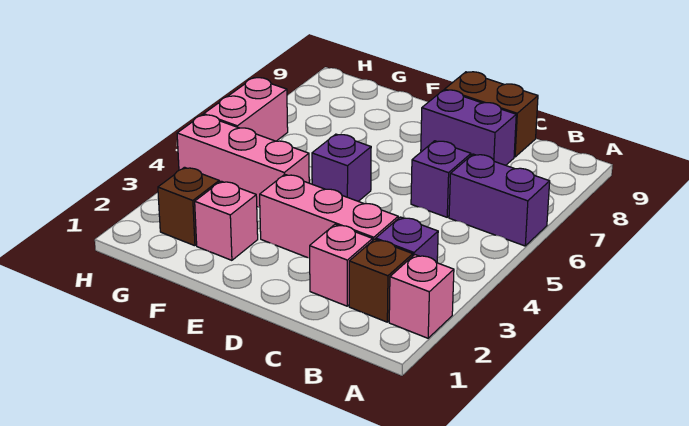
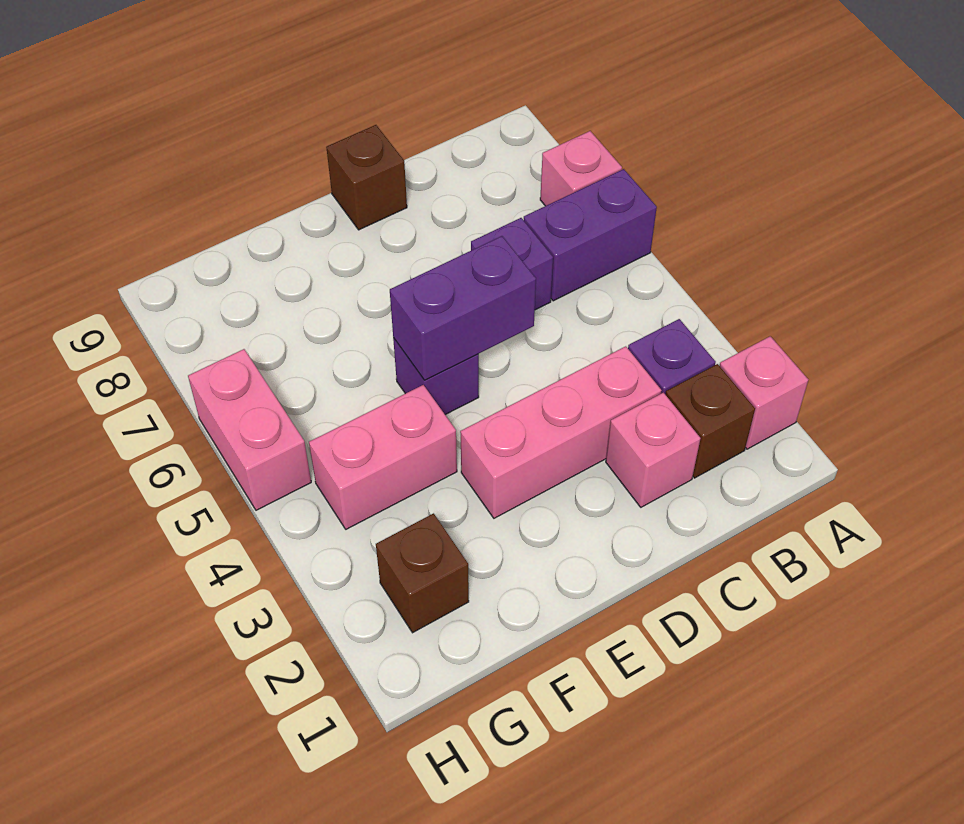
purple 1x2 brick [421,90,516,165] -> purple 1x2 brick moved to [390,236,536,380]
brown 1x2 brick [445,72,538,157] -> brown 1x1 brick [326,125,407,230]
pink 1x1 brick [195,181,258,260] -> pink 1x1 brick moved to [540,131,622,206]
pink 1x3 brick [177,115,309,207] -> pink 1x2 brick [309,385,457,529]

